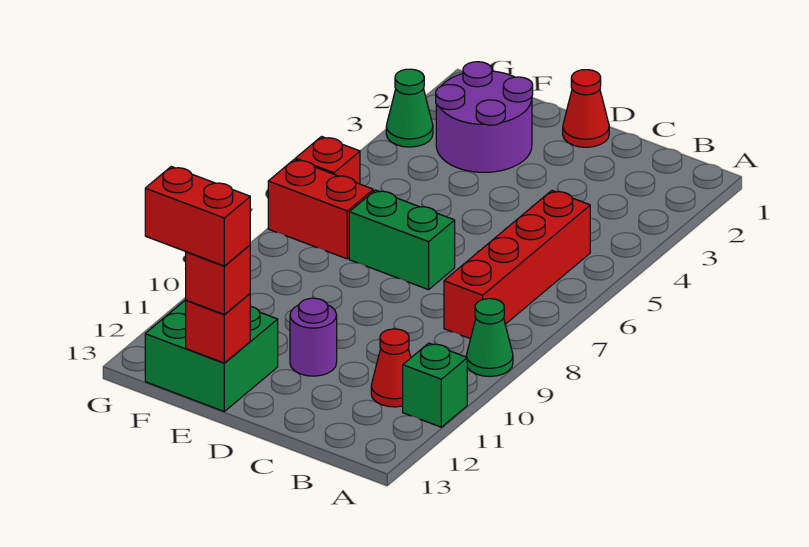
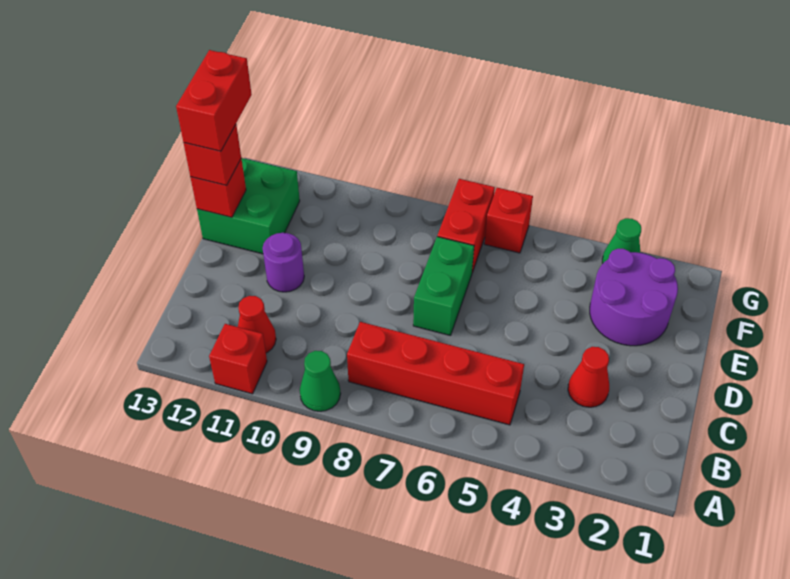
green 1x1 brick [403,343,467,427] -> red 1x1 brick [209,324,267,394]
red 1x1 cone [563,70,609,147] -> red 1x1 cone moved to [568,347,609,407]

